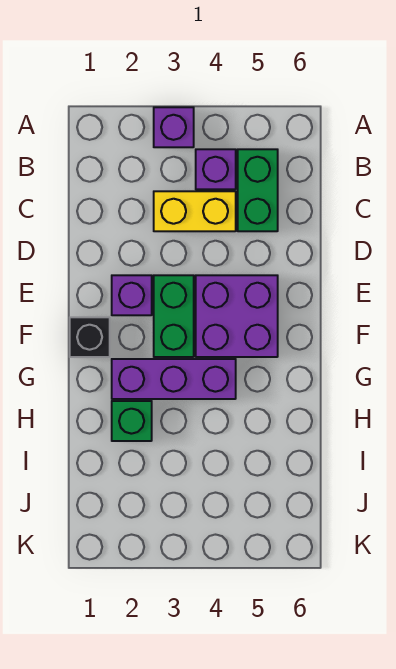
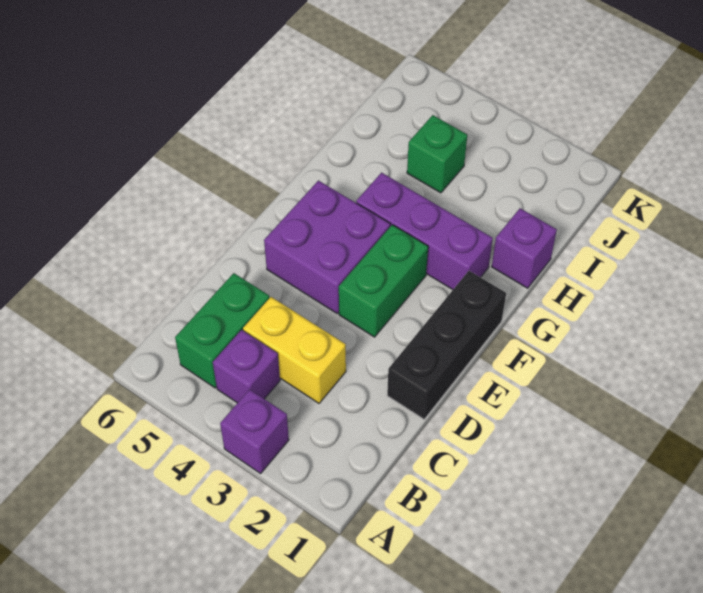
purple 1x1 brick [112,275,152,315] -> purple 1x1 brick moved to [492,208,557,288]
black 1x1 brick [70,317,110,357] -> black 1x3 brick [387,271,506,419]
green 1x1 brick [112,401,152,441] -> green 1x1 brick moved to [407,115,467,193]

